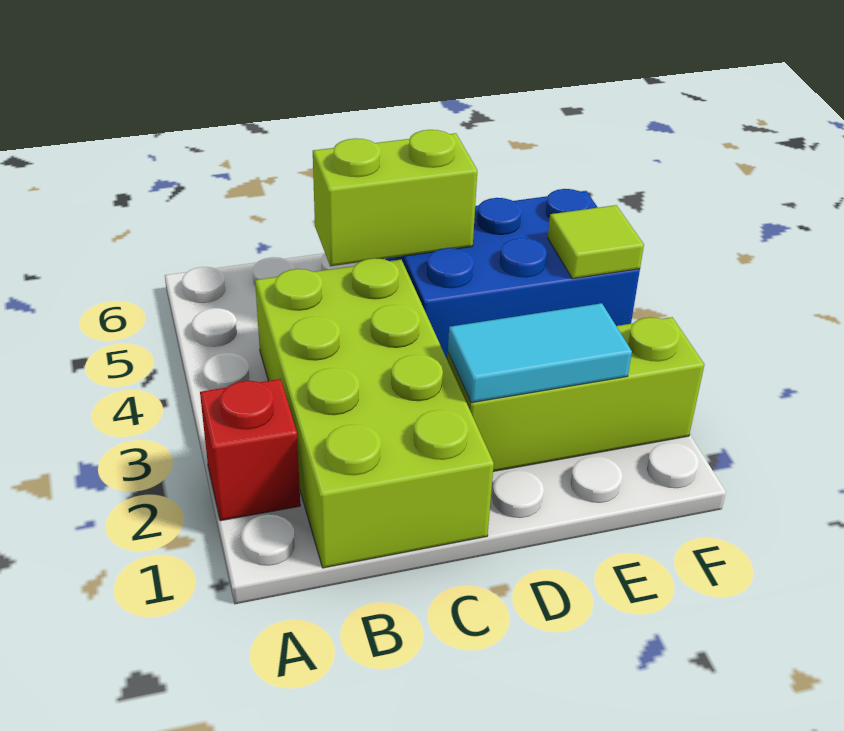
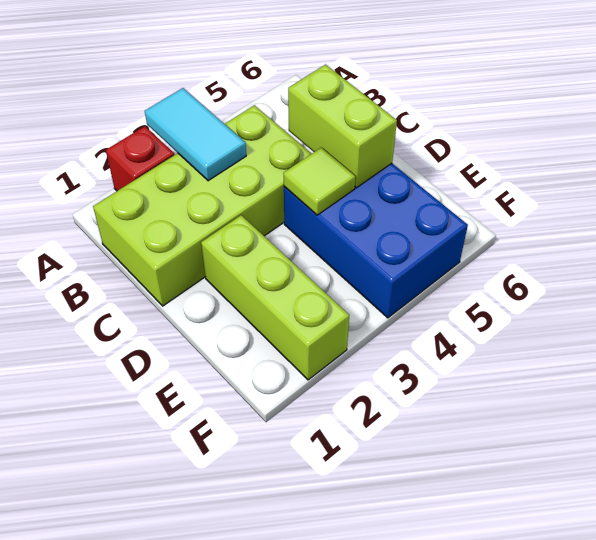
cyan 1x2 tile [448,303,632,403] -> cyan 1x2 tile moved to [145,88,246,181]
lime 1x1 tile [548,205,644,279] -> lime 1x1 tile moved to [283,148,355,215]

